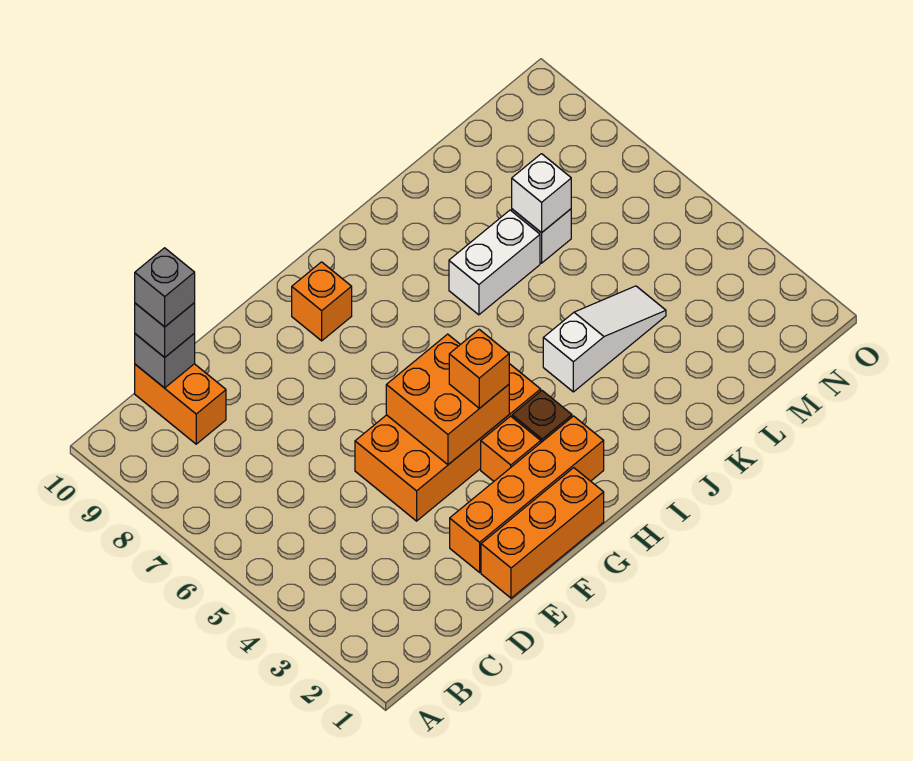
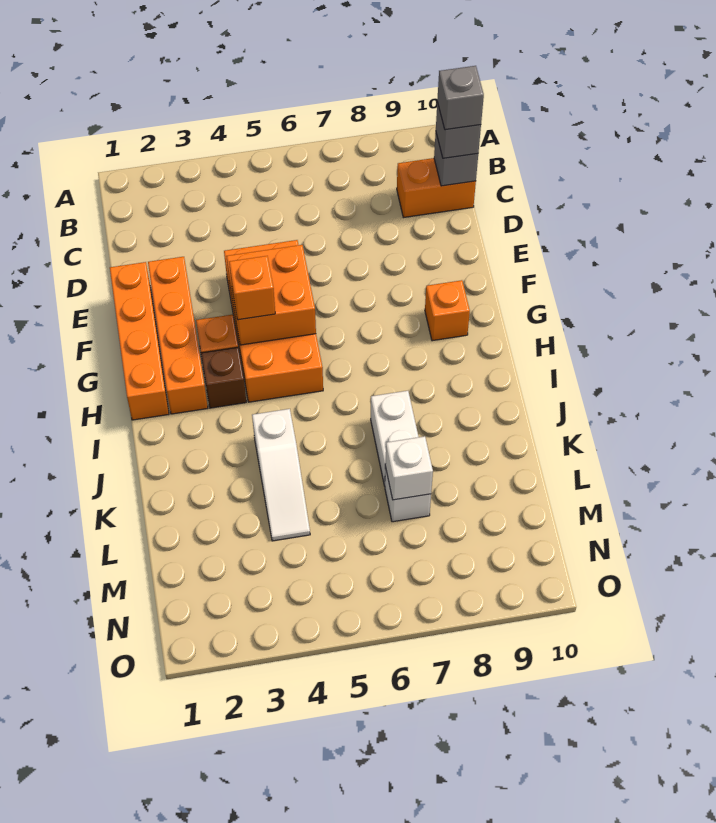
orange 1x3 brick [481,468,604,598] -> orange 1x4 brick [110,262,169,420]

